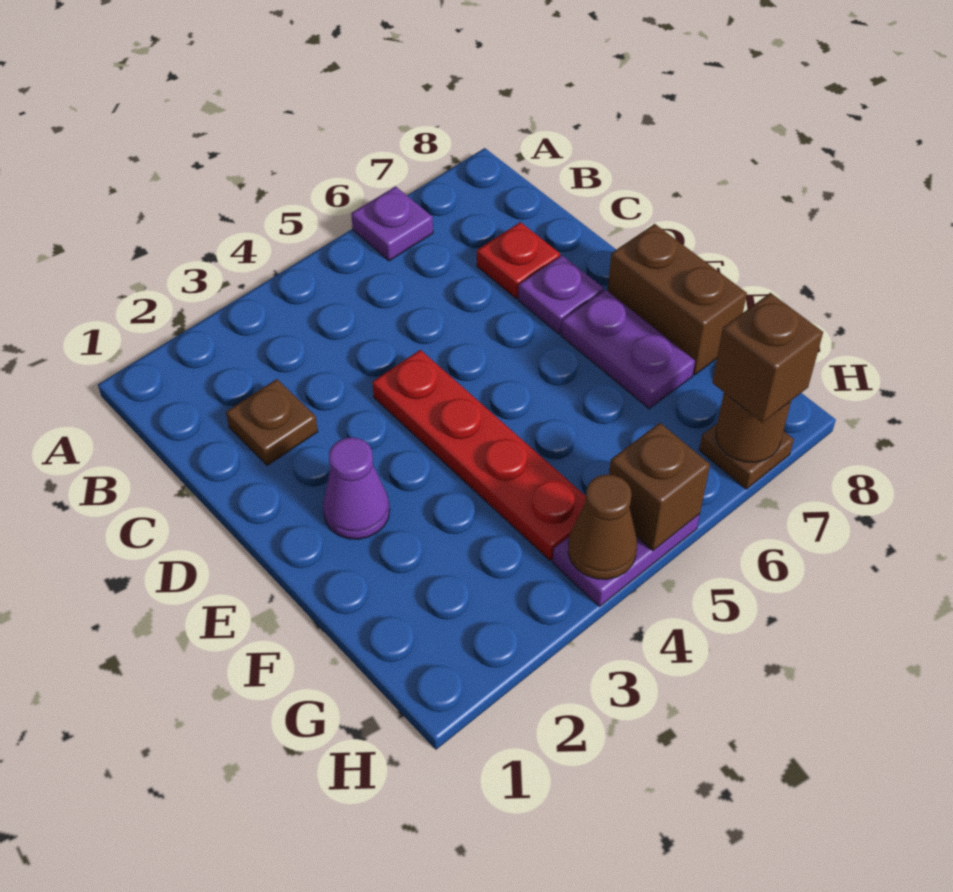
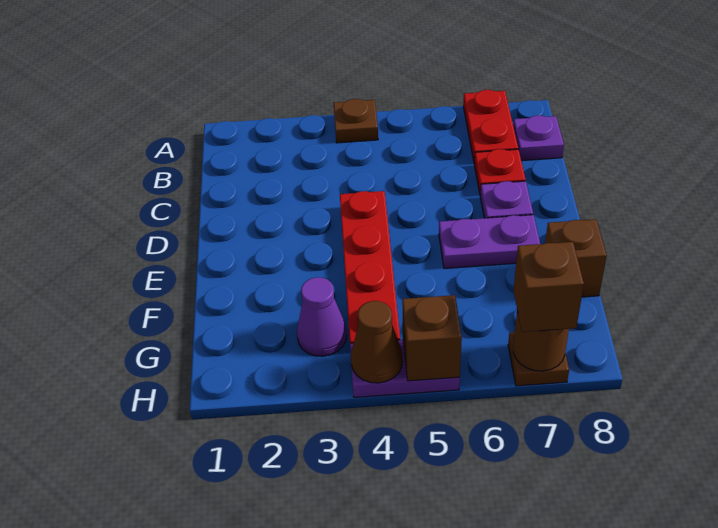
purple 1x1 plate [351,186,433,261] -> purple 1x1 plate moved to [513,115,564,161]
none -> red 1x2 plate [463,90,518,163]
brown 1x1 plate [226,379,318,466] -> brown 1x1 plate moved to [334,99,378,143]
purple 1x1 cone [323,437,390,539] -> purple 1x1 cone moved to [297,277,347,356]
purple 1x2 plate [561,290,695,409] -> purple 1x2 plate turned to [439,215,540,268]
brown 1x2 brick [608,224,747,375] -> brown 1x1 brick [545,219,607,297]

